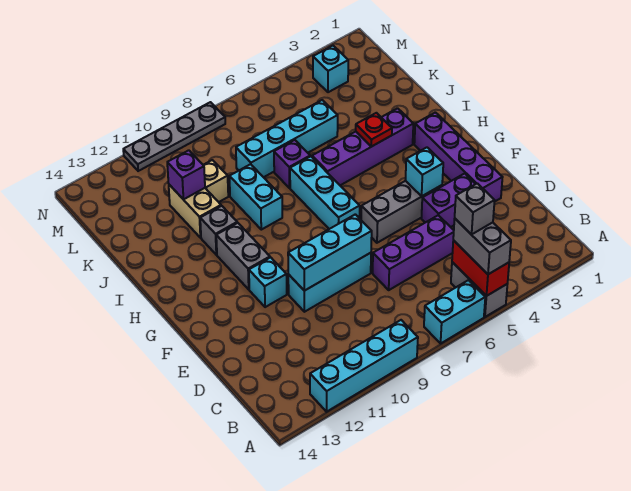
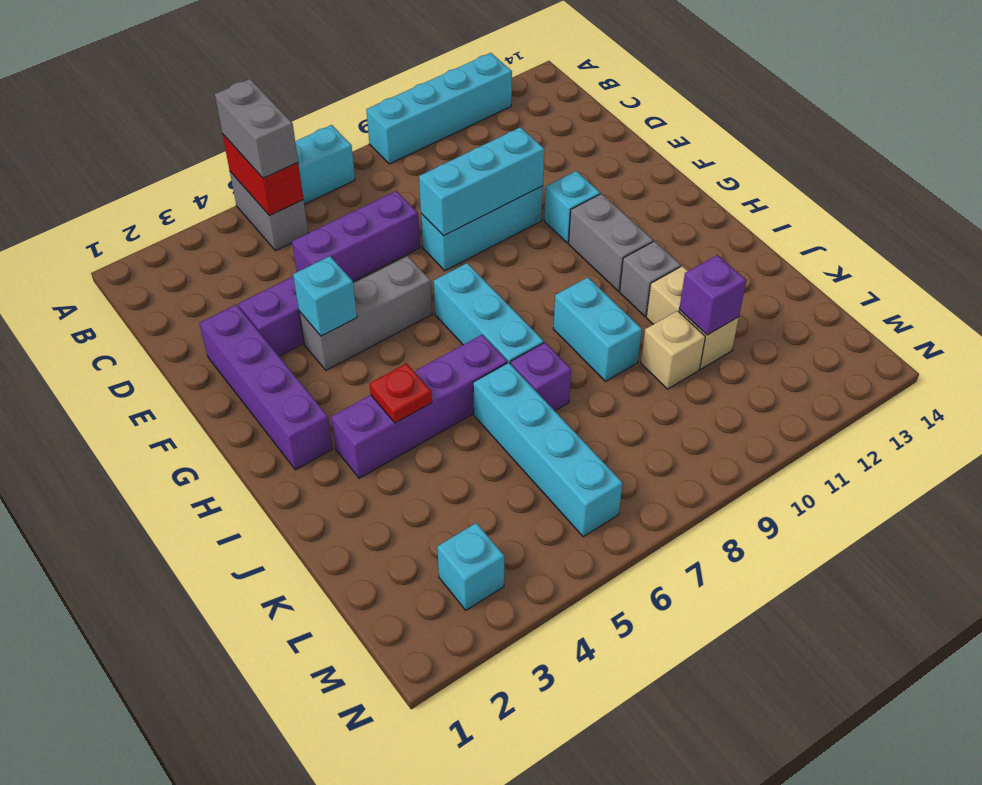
grey 1x1 brick [455,183,495,235] -> none
cyan 1x4 brick [236,100,338,177] -> cyan 1x4 brick turned to [473,363,623,537]
grey 1x4 plate [123,102,225,171] -> none

